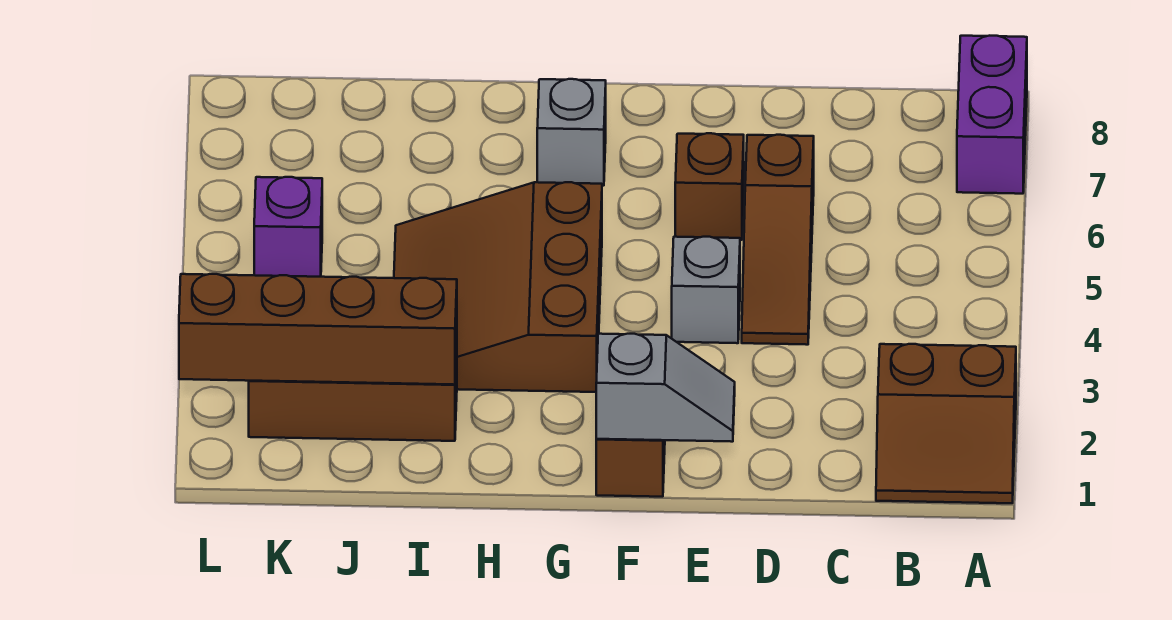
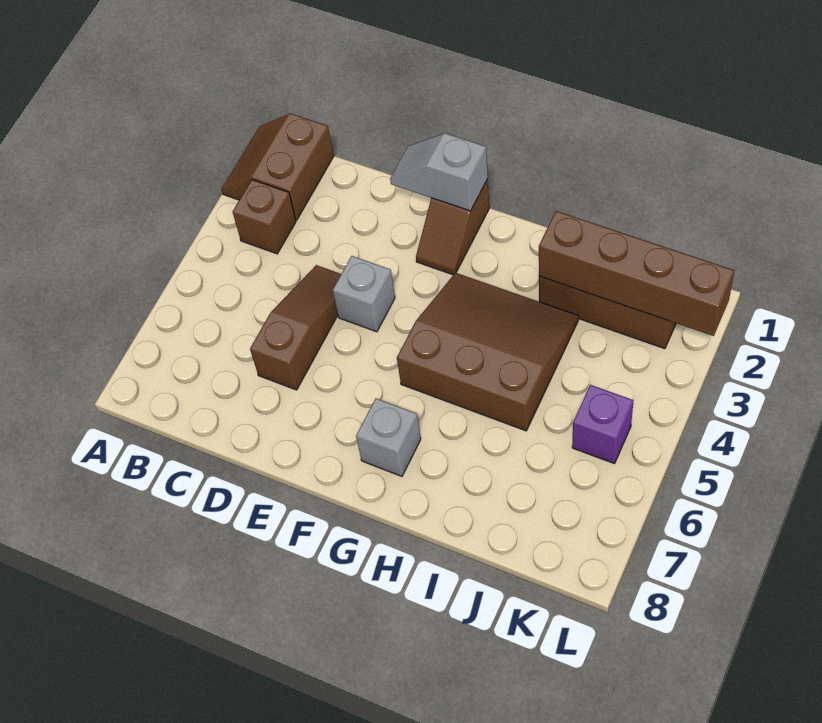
brown 2x2 slope [876,344,1016,503] -> brown 2x2 slope turned to [221,113,334,220]
purple 1x2 brick [957,36,1027,194] -> none
brown 1x1 brick [675,133,744,240] -> brown 1x1 brick moved to [233,180,296,254]
brown 3x3 slope [394,182,602,392] -> brown 3x3 slope turned to [397,273,579,431]

